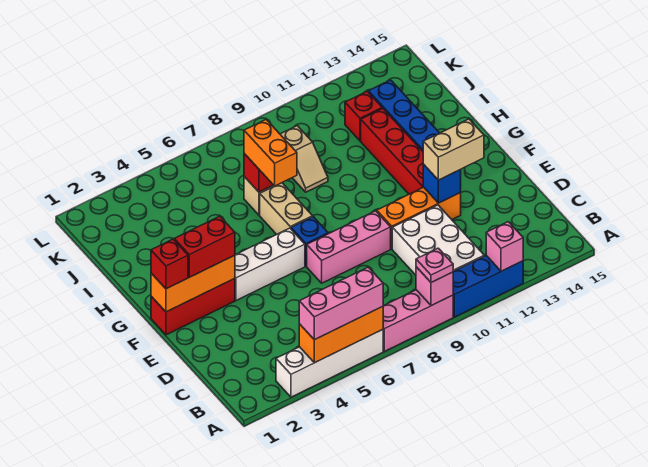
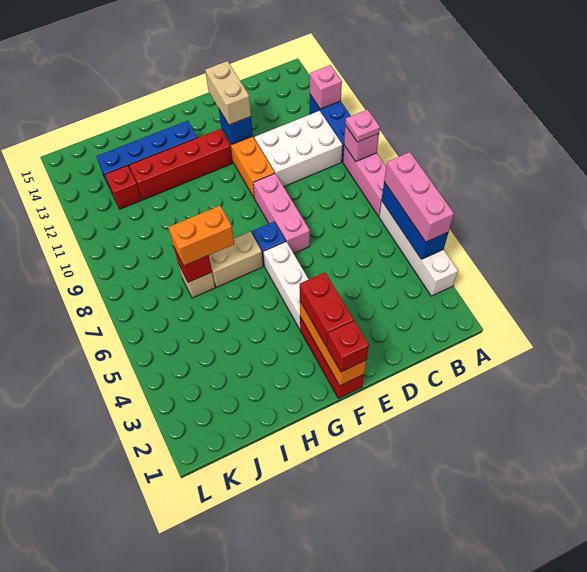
orange 1x3 brick [299,306,383,363] -> blue 1x3 brick [381,182,449,259]
tan 1x2 slope [280,126,328,192] -> none

